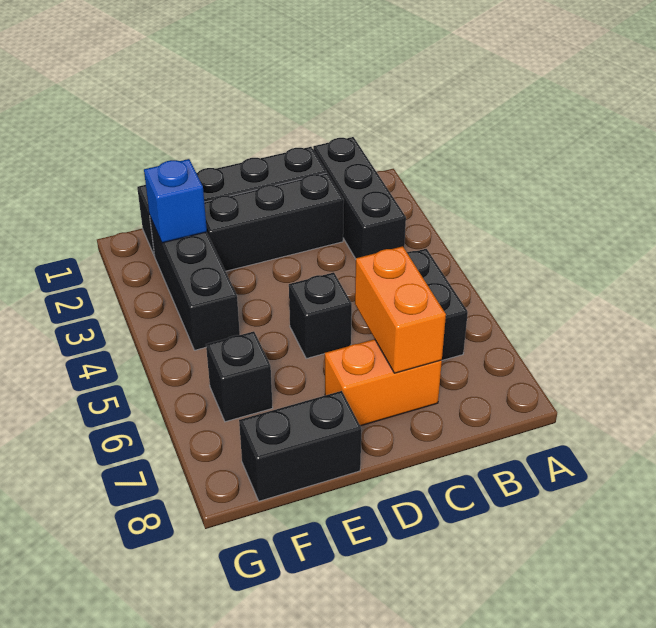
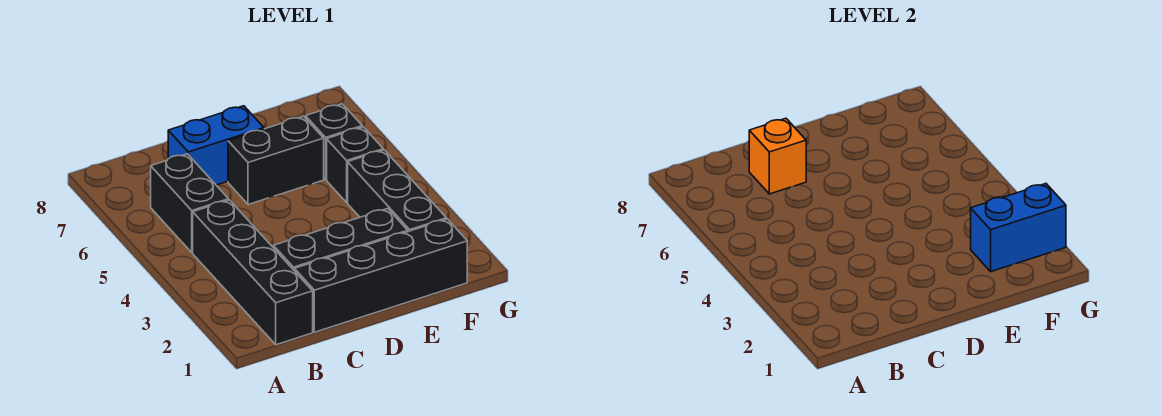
black 1x3 brick [313,137,406,259] -> black 1x4 brick [193,200,313,345]
orange 1x2 brick [355,246,446,373] -> orange 1x1 brick [749,118,806,194]
orange 1x2 brick [325,339,442,426] -> blue 1x2 brick [168,106,264,185]
black 1x1 brick [289,272,352,359] -> black 1x1 brick moved to [327,127,383,202]
black 1x2 brick [239,391,362,501] -> black 1x2 brick moved to [228,116,324,205]
blue 1x1 brick [144,159,207,243] -> blue 1x2 brick [971,184,1066,272]

